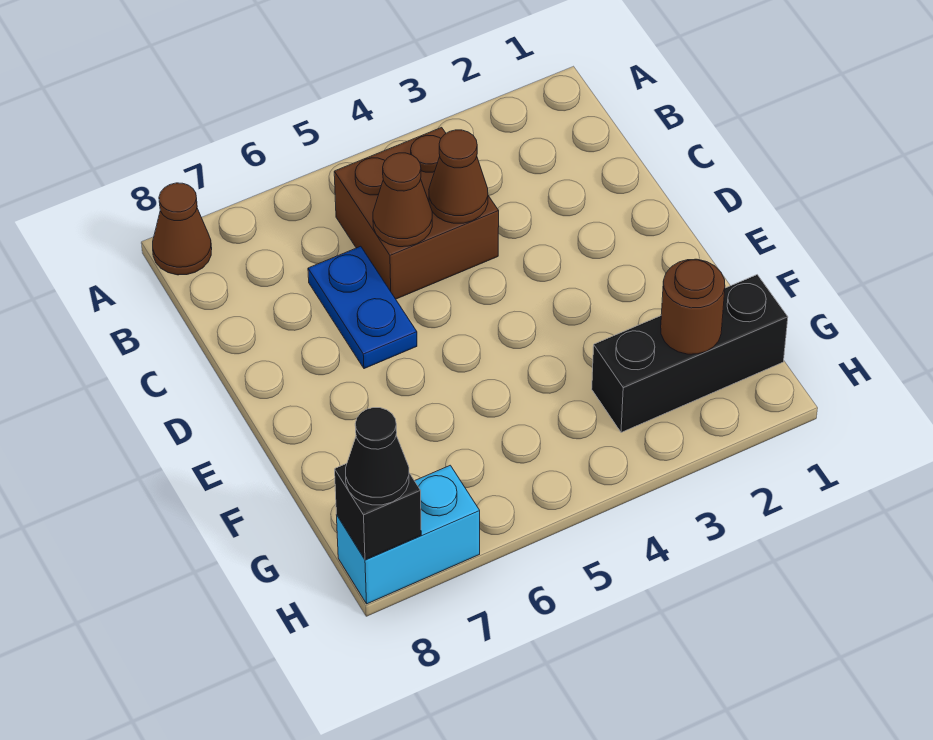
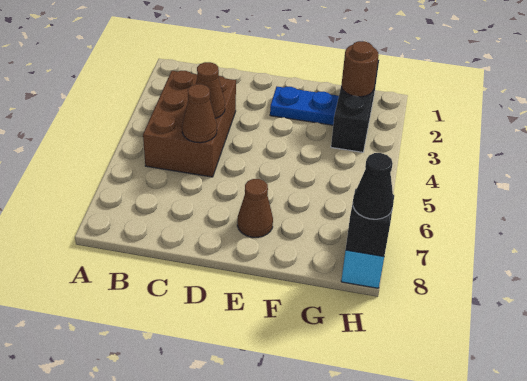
brown 1x1 cone [153,183,212,275] -> brown 1x1 cone moved to [237,179,273,237]
brown 2x2 brick [334,128,499,299] -> brown 2x3 brick [143,71,236,177]
blue 1x2 plate [308,246,417,369] -> blue 1x2 plate moved to [270,87,339,125]

